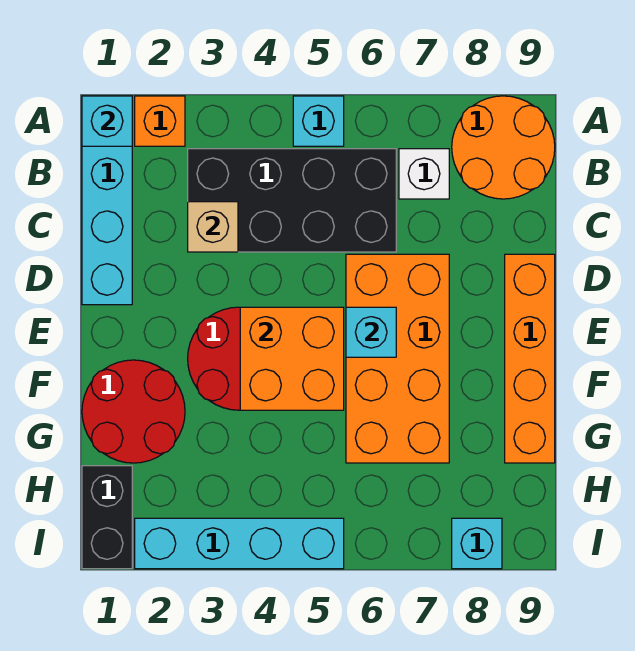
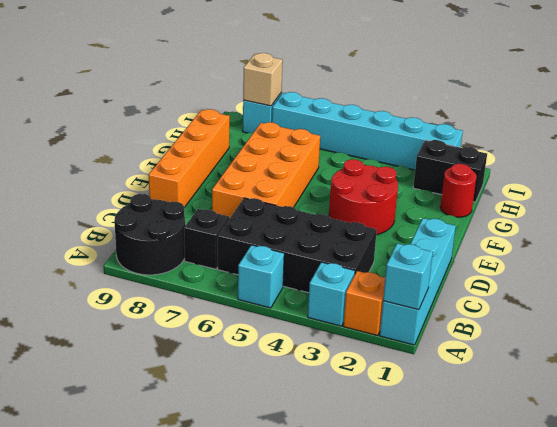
orange 2x2 round brick [452,96,555,199] -> black 2x2 round brick [114,194,185,275]
white 1x1 brick [399,149,449,199] -> black 1x1 brick [184,209,229,269]
tan 1x1 brick [188,202,238,252] -> tan 1x1 brick moved to [243,53,283,106]
orange 2x2 brick [240,307,344,410] -> none
cyan 1x1 brick [346,307,396,357] -> cyan 1x1 brick moved to [308,262,355,326]
red 2x2 round brick [82,360,185,463] -> red 1x1 round brick [440,164,477,217]
black 1x2 brick [82,466,132,569] -> black 1x2 brick turned to [413,140,487,202]
cyan 1x4 brick [135,518,344,569] -> cyan 1x6 brick [272,92,463,170]

